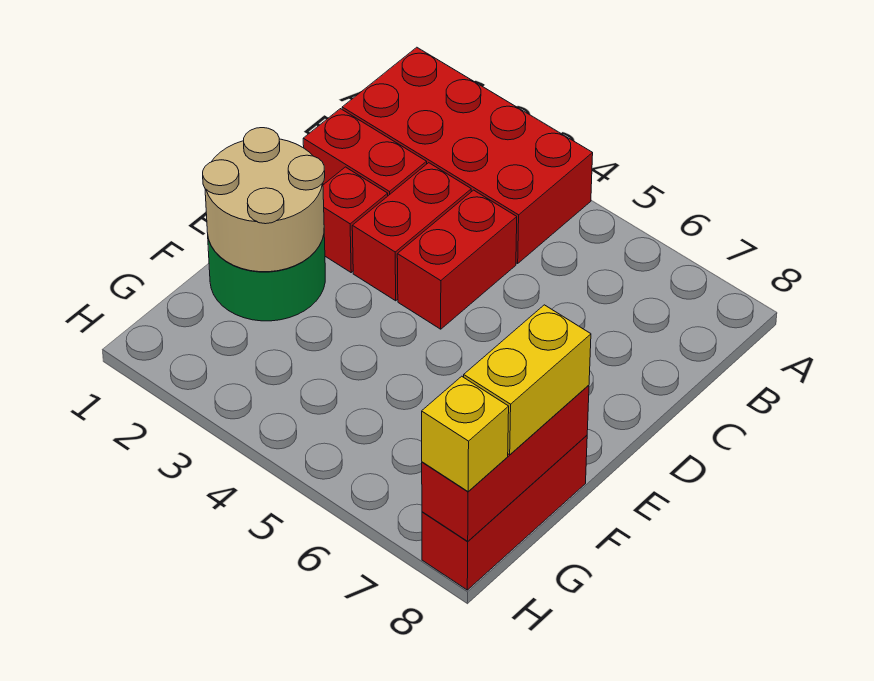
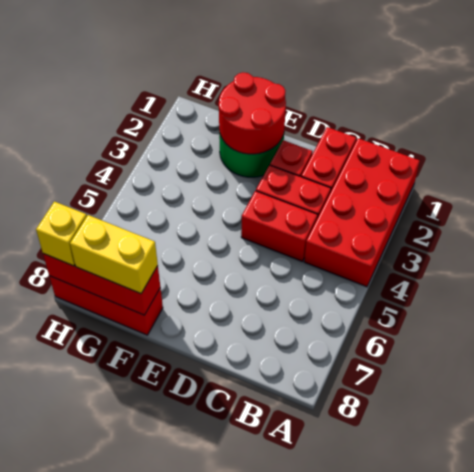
tan 2x2 round brick [203,128,325,272] -> red 2x2 round brick [219,73,286,154]

